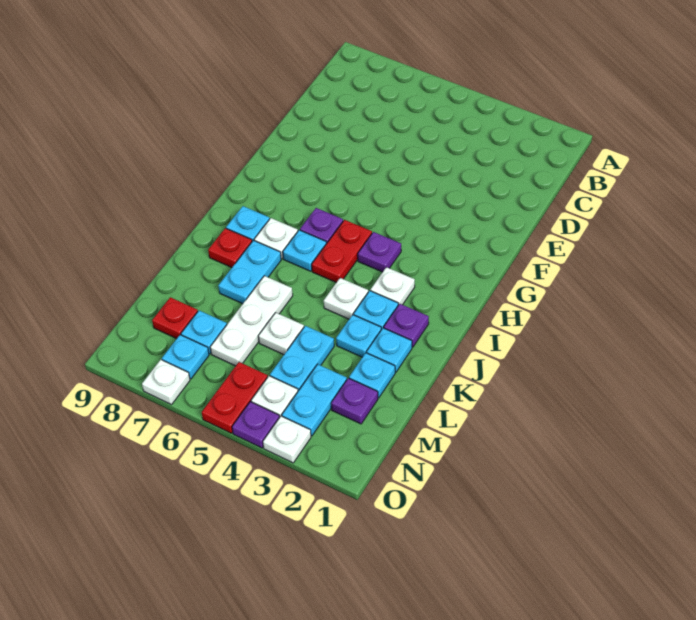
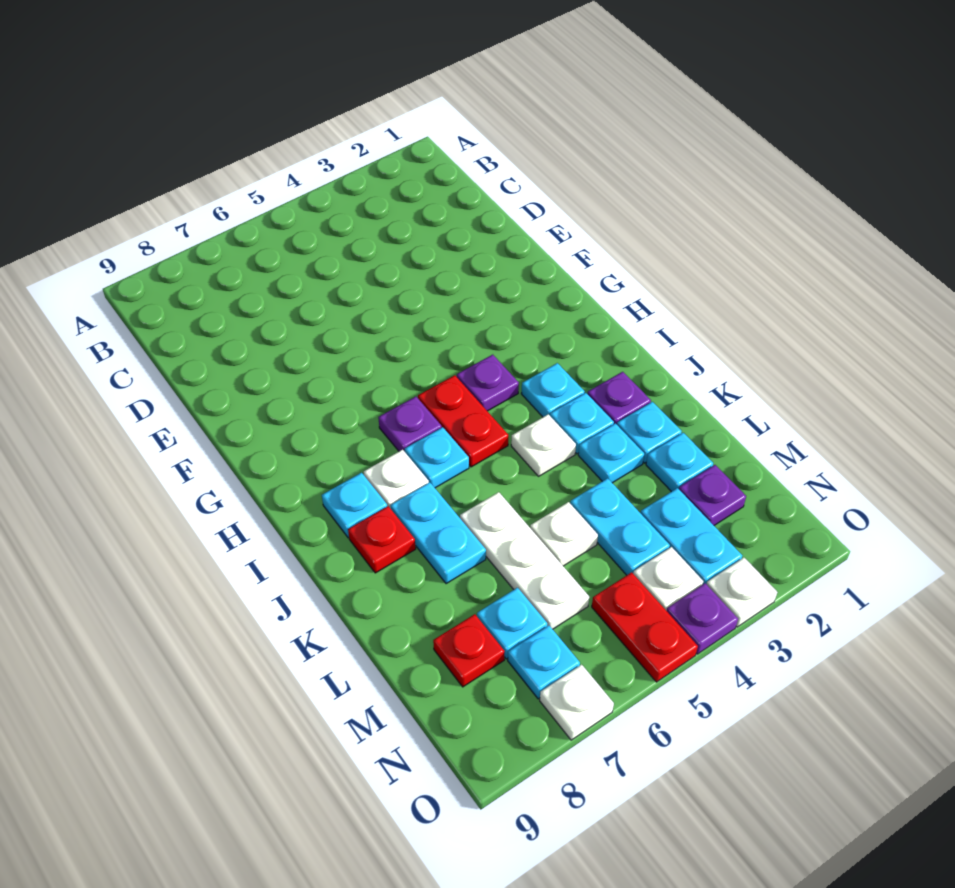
white 1x1 plate [371,267,415,305] -> cyan 1x1 plate [521,363,585,417]

